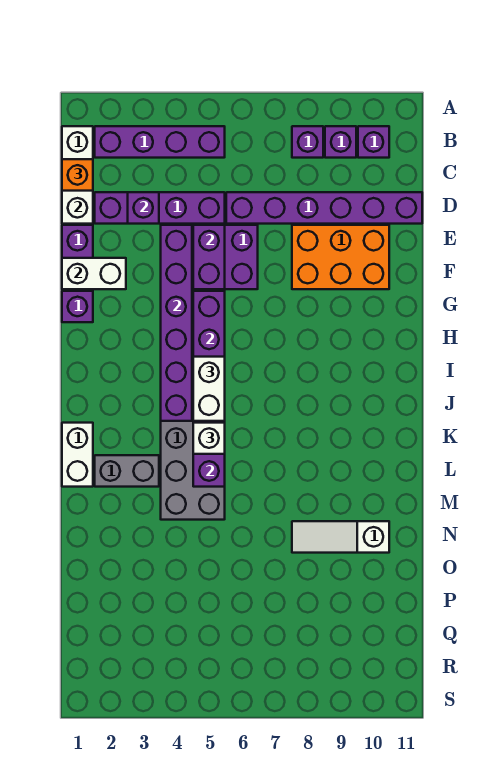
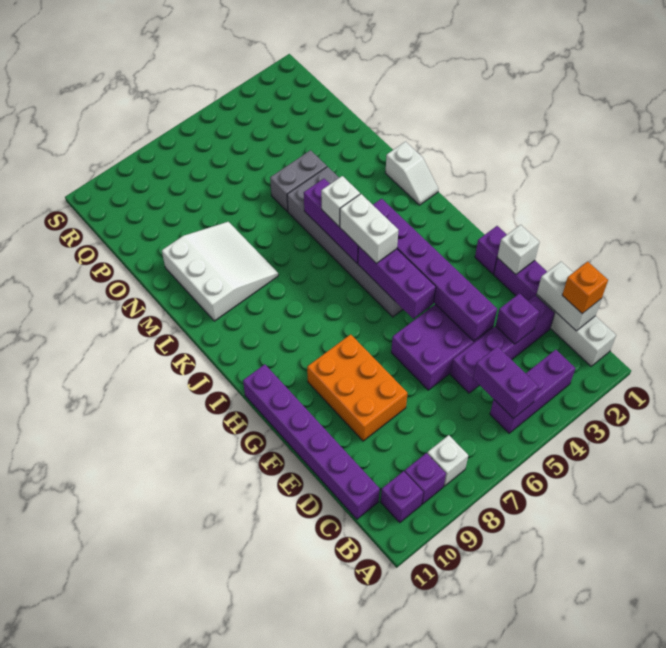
purple 1x4 brick [95,126,225,158] -> purple 1x3 brick [490,350,575,433]
purple 1x1 brick [292,126,323,158] -> white 1x1 brick [427,435,468,486]
purple 1x6 brick [226,192,422,224] -> purple 1x6 brick turned to [243,364,380,519]
purple 1x2 brick [193,225,225,289] -> purple 1x2 brick moved to [473,346,538,418]
orange 2x3 brick [292,225,389,289] -> orange 2x3 brick turned to [307,334,408,441]
white 1x2 brick [62,258,126,289] -> white 1x1 brick [497,225,539,274]
white 1x2 brick [62,423,93,487] -> white 1x2 slope [385,142,438,205]
grey 1x2 brick [95,455,159,487] -> grey 1x2 brick moved to [270,150,327,211]
white 1x3 slope [292,521,389,553] -> white 3x3 slope [162,222,278,321]

